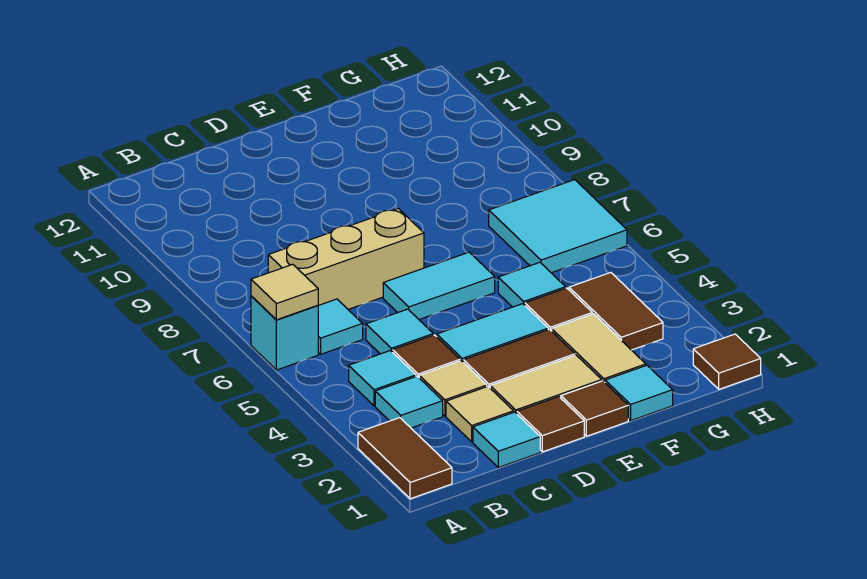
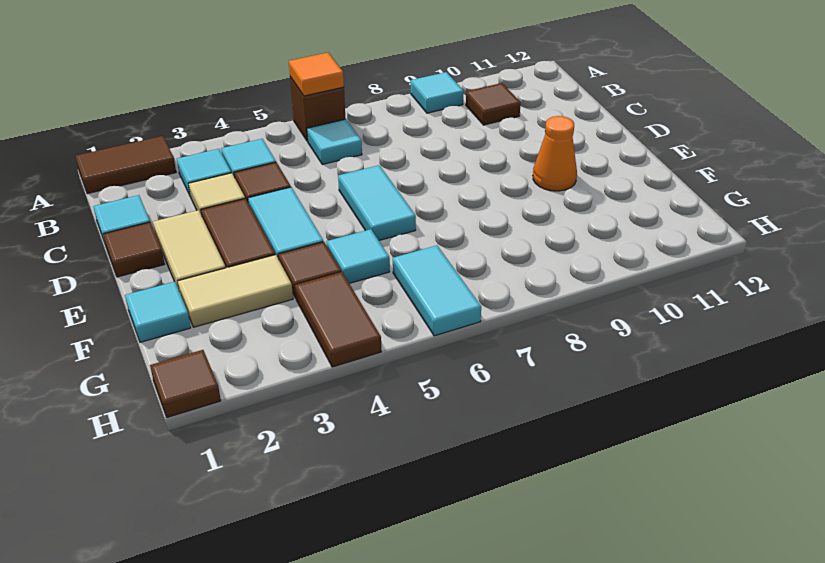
cyan 1x1 brick [251,296,318,370] -> brown 1x1 brick [290,77,345,141]
tan 1x1 tile [251,264,318,320] -> orange 1x1 tile [289,53,344,96]
tan 1x3 brick [268,209,424,309] -> none
tan 1x1 tile [446,387,514,442] -> none
cyan 1x1 tile [366,309,433,354] -> cyan 1x1 tile moved to [411,72,464,113]
brown 1x1 tile [561,381,628,436] -> brown 1x1 tile moved to [466,83,521,125]
none -> orange 1x1 cone [533,116,577,191]
brown 1x2 tile [569,273,663,350] -> brown 1x2 tile turned to [295,272,381,367]
cyan 2x2 tile [489,180,627,273] -> cyan 1x2 tile [393,246,481,336]

